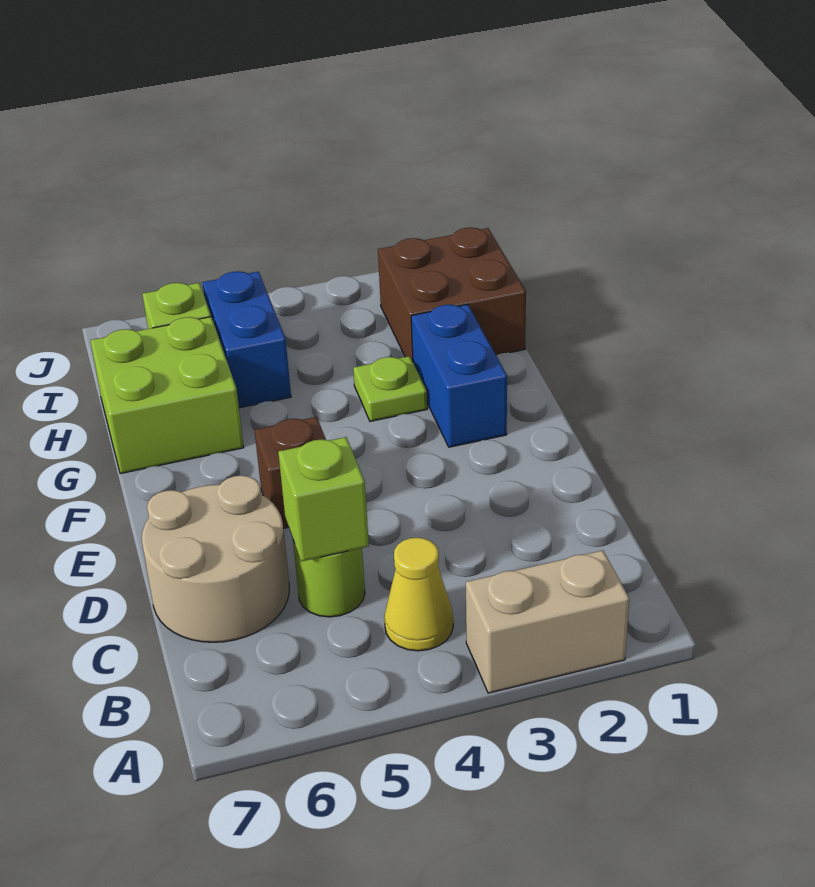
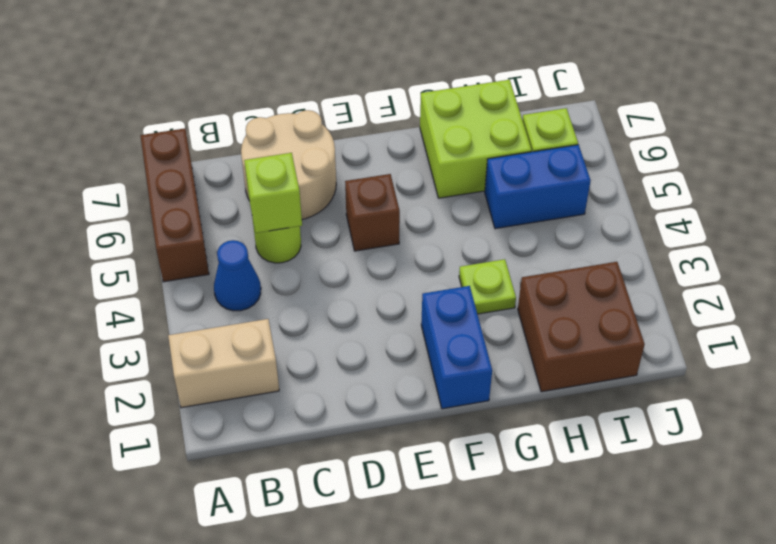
tan 1x2 brick [466,550,629,693] -> tan 1x2 brick turned to [168,319,279,408]
none -> brown 1x3 brick [140,128,209,282]
yellow 1x1 cone [384,538,453,651] -> blue 1x1 cone [214,240,261,311]
blue 1x2 brick [411,304,507,447] -> blue 1x2 brick turned to [421,286,492,409]

